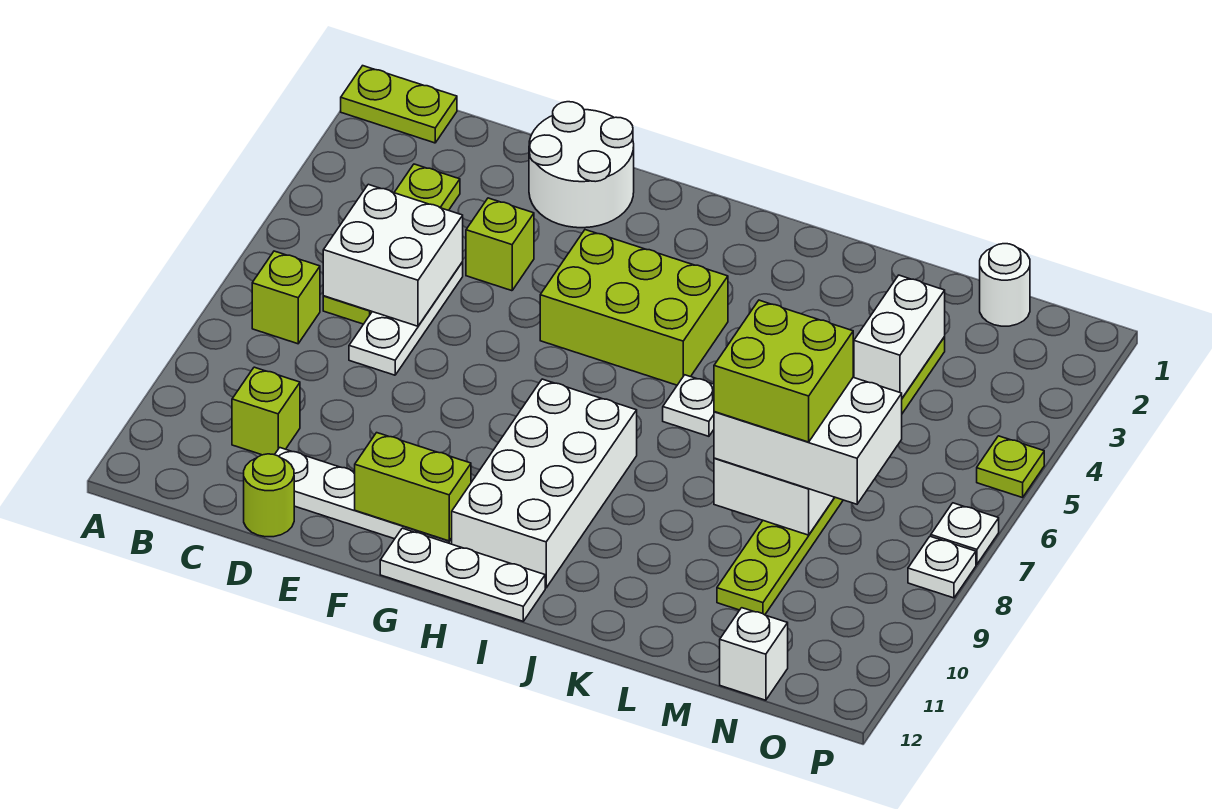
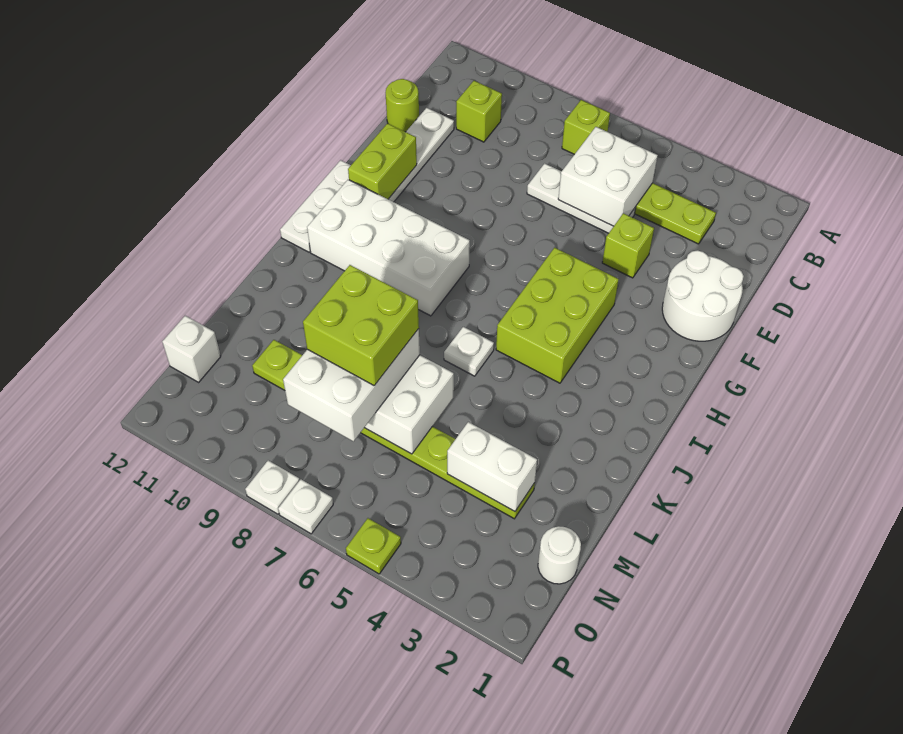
lime 1x2 plate [341,66,457,143] -> none

